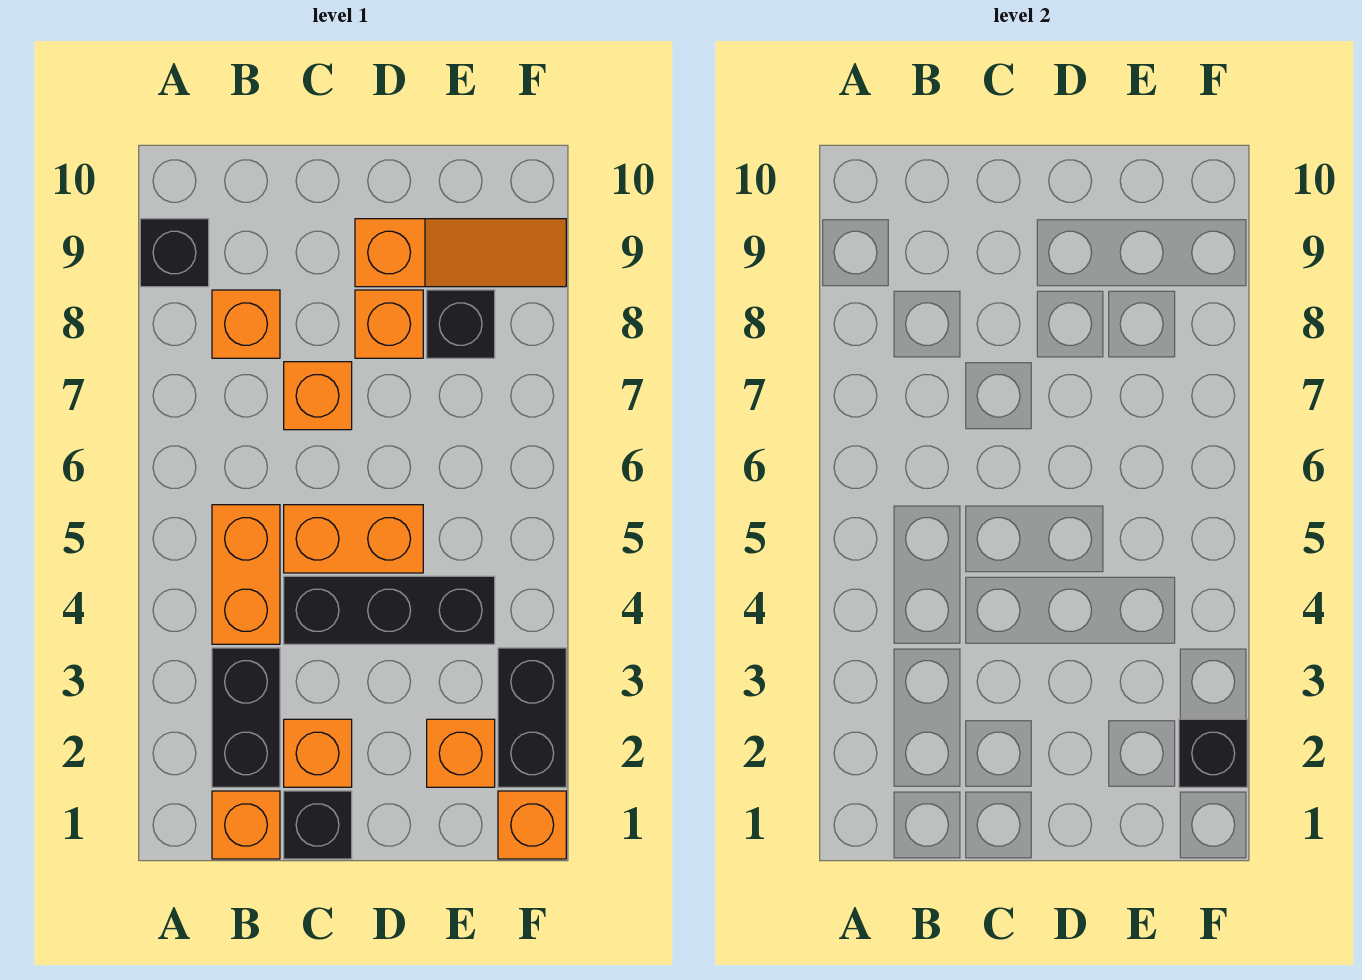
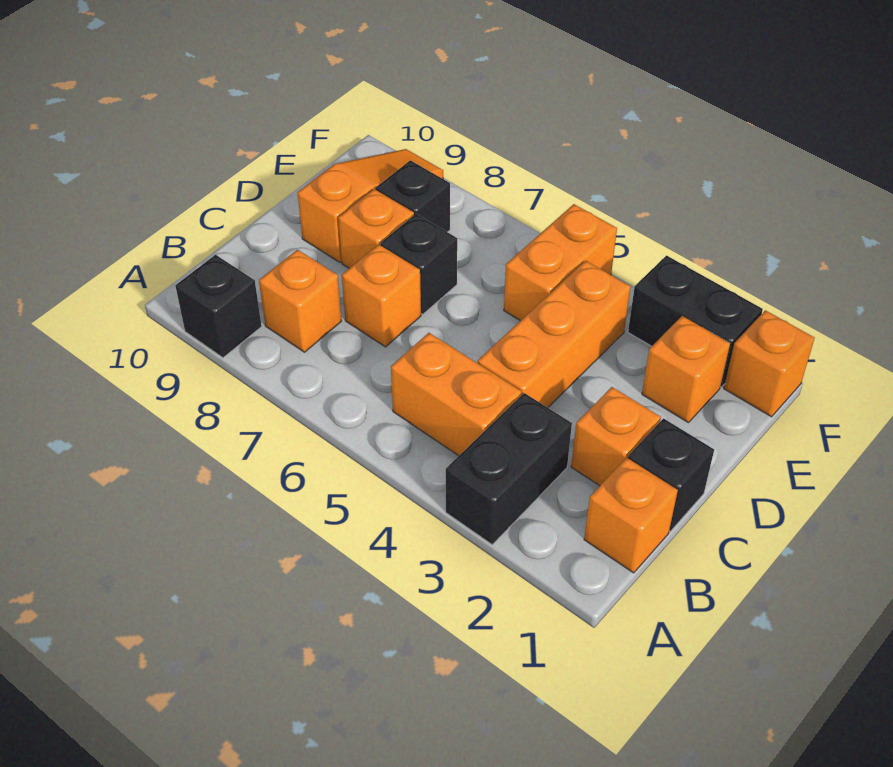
black 1x2 brick [212,648,280,787] -> black 1x2 brick turned to [446,393,572,544]
black 1x3 brick [284,576,495,644] -> orange 1x3 brick [478,261,631,408]
orange 1x2 brick [284,505,423,573] -> orange 1x2 brick moved to [504,204,617,321]
black 1x1 brick [1179,719,1247,787] -> black 1x1 brick moved to [380,214,457,314]

